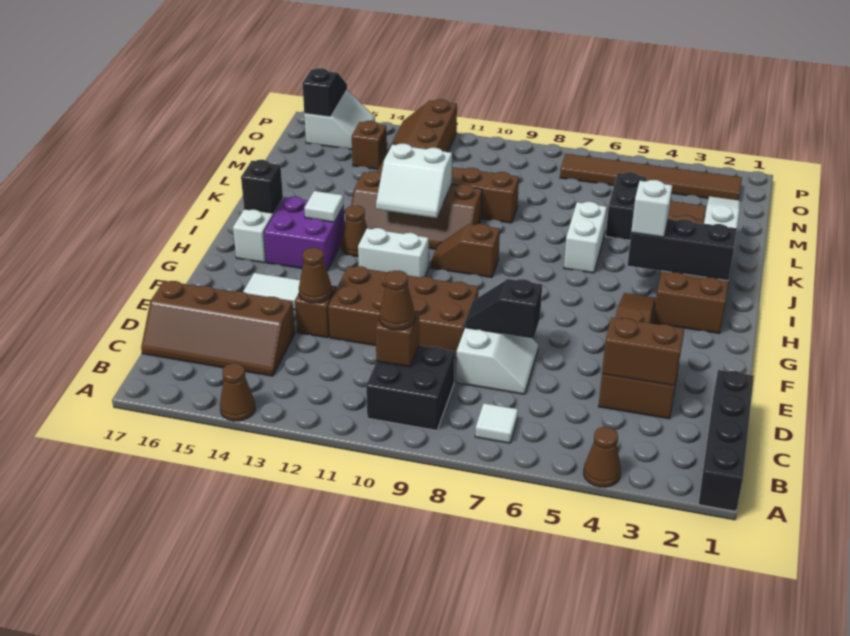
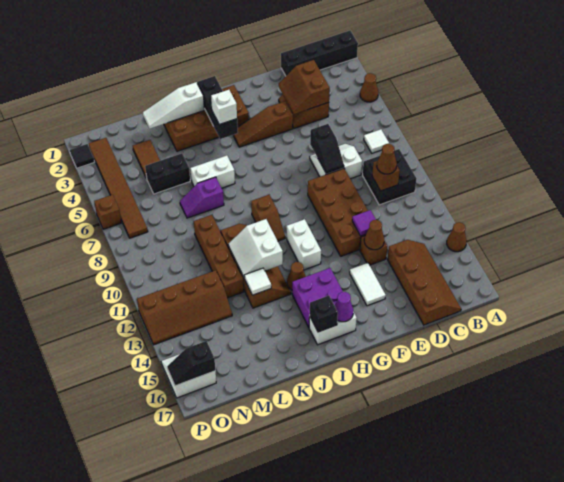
none -> purple 1x1 tile [352,210,376,236]
none -> purple 1x1 cone [334,292,353,322]
white 1x1 tile [304,191,344,222] -> white 1x1 tile moved to [244,268,271,295]
white 2x2 slope [376,144,452,218] -> white 2x2 slope turned to [228,219,283,278]
none -> purple 1x2 slope [180,177,224,218]
brown 1x1 brick [352,121,387,169] -> brown 1x1 brick moved to [94,195,121,229]
none -> black 1x1 tile [70,144,94,168]

